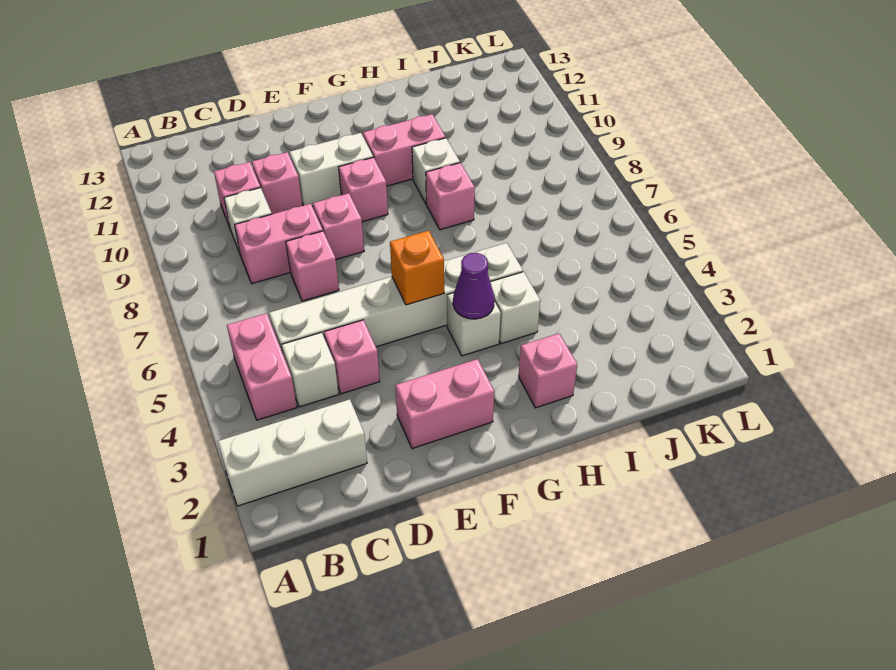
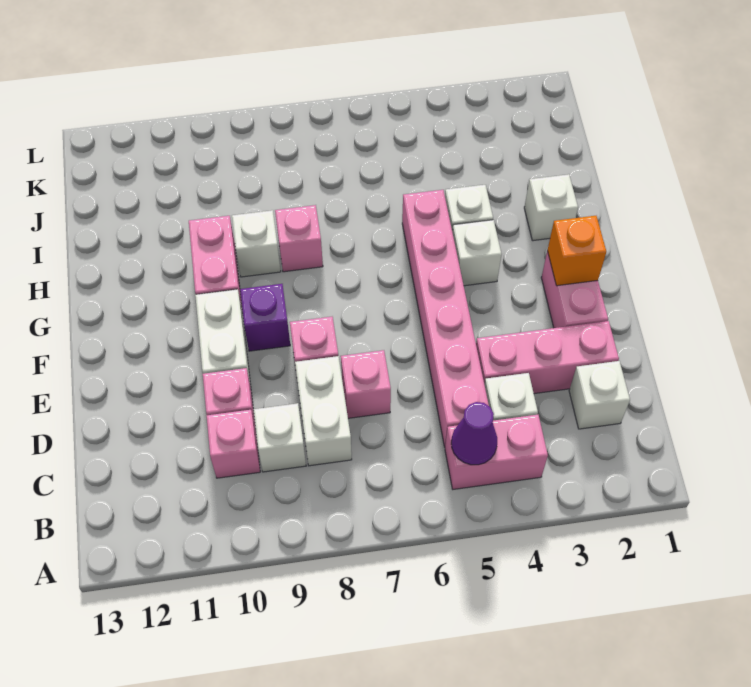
white 1x3 brick [218,399,367,506] -> white 1x1 brick [569,361,630,429]
white 1x6 brick [269,243,523,353] -> pink 1x6 brick [402,190,489,447]
pink 1x2 brick [235,204,323,284] -> white 1x2 brick [295,356,352,466]
pink 1x1 brick [324,320,380,394] -> pink 1x3 brick [476,321,619,394]
orange 1x1 brick [390,231,444,305] -> orange 1x1 brick moved to [547,216,606,286]
pink 1x1 brick [339,157,388,222] -> purple 1x1 brick [240,284,290,351]
purple 1x1 cone [453,253,494,319] -> purple 1x1 cone moved to [451,402,497,465]
pink 1x1 brick [519,333,577,408] -> white 1x1 brick [524,174,578,241]

